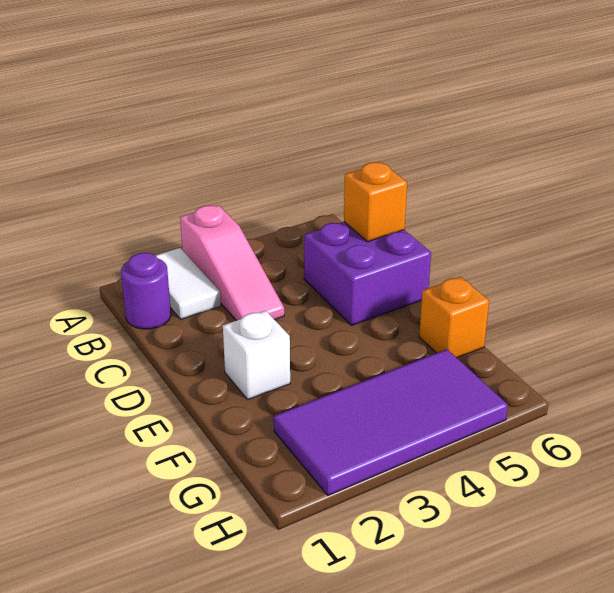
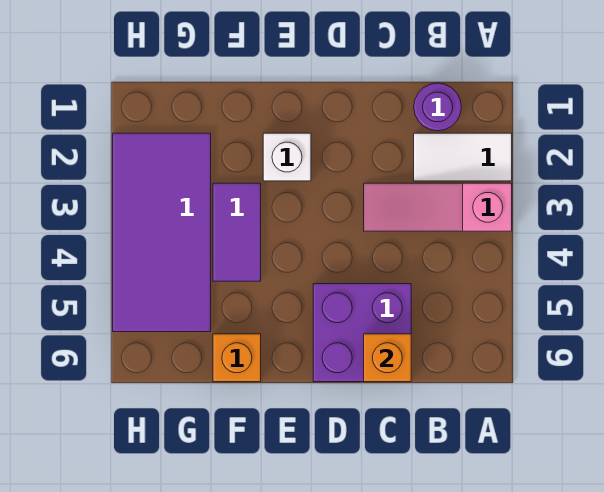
none -> purple 1x2 tile [213,183,261,281]

